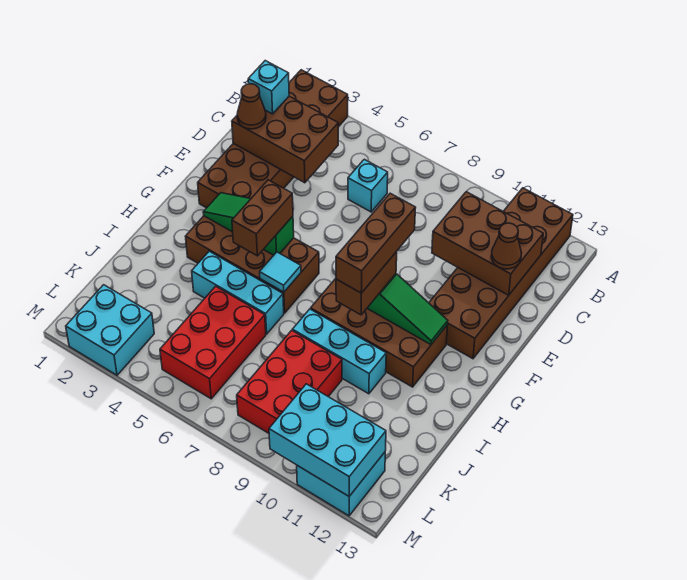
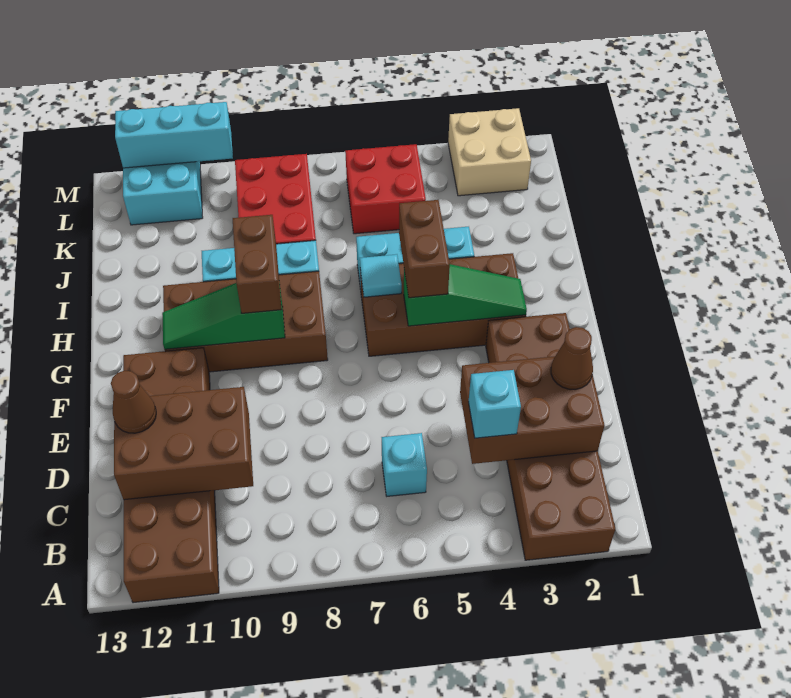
cyan 1x1 brick [248,61,289,114] -> cyan 1x1 brick moved to [468,370,521,438]
brown 1x3 brick [336,193,416,293] -> none
red 2x3 brick [160,286,266,399] -> red 2x2 brick [345,144,426,234]
cyan 2x2 brick [66,285,154,375] -> tan 2x2 brick [448,108,531,196]
cyan 2x3 brick [269,384,386,496] -> cyan 1x3 brick [115,102,233,168]

